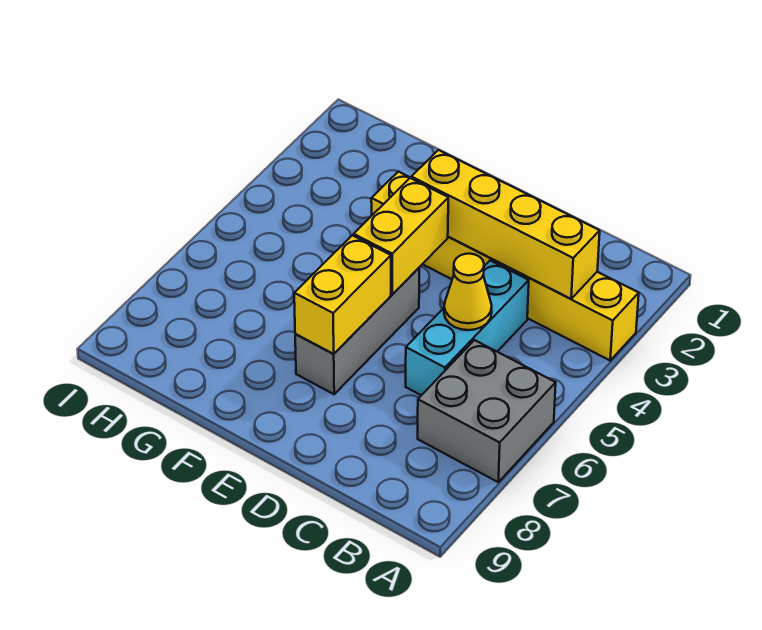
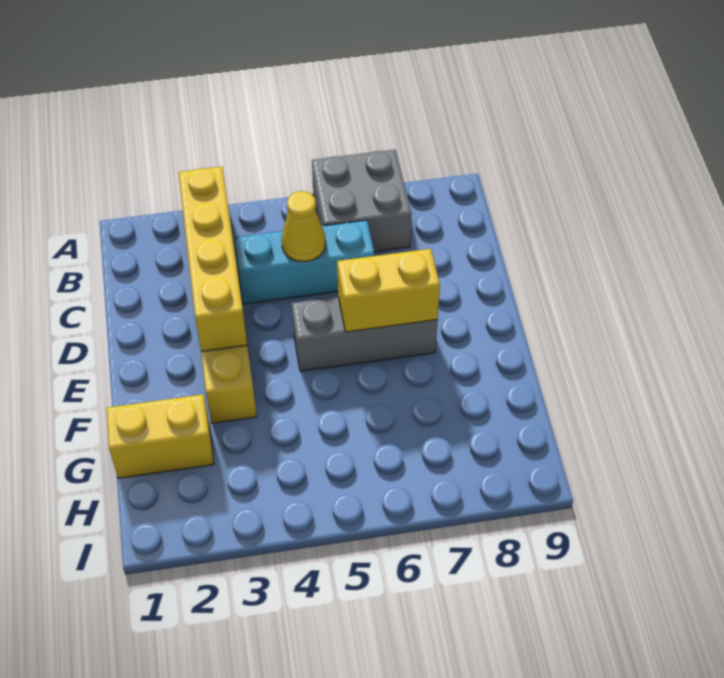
yellow 1x2 brick [354,178,448,294] -> yellow 1x2 brick moved to [106,394,214,478]

